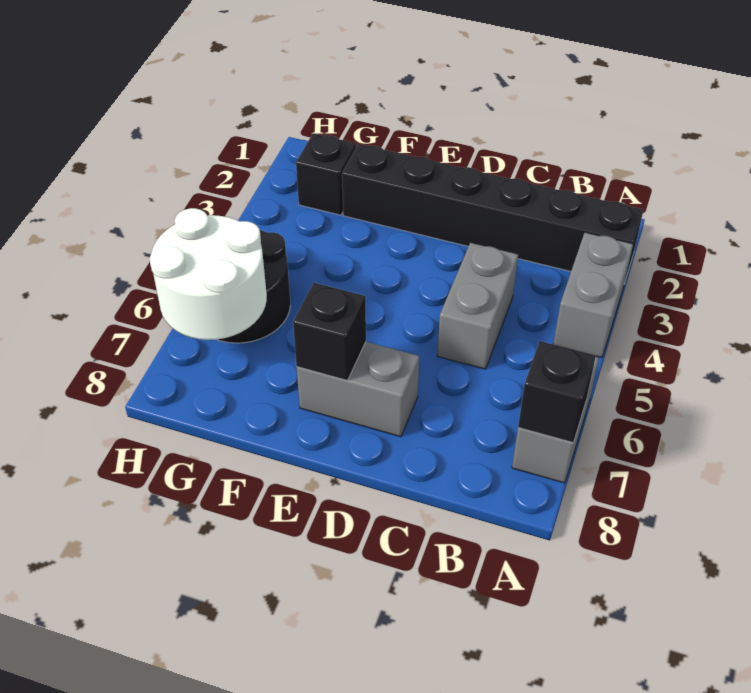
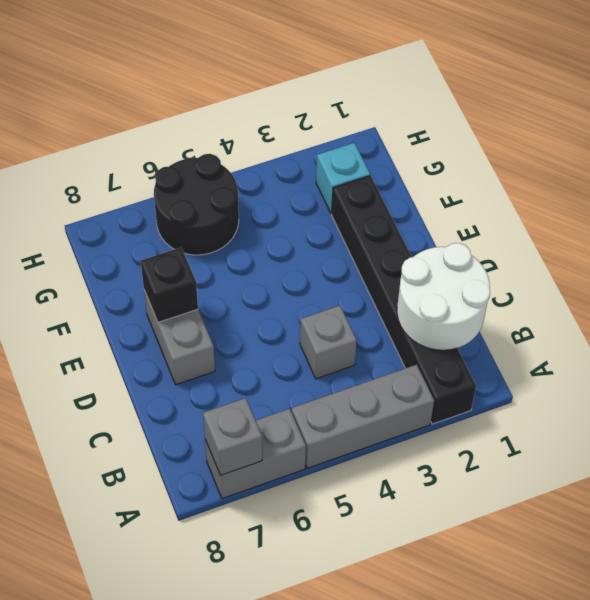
grey 1x2 brick [553,232,633,357] -> grey 1x3 brick [292,365,434,468]
black 1x1 brick [518,341,596,443] -> grey 1x1 brick [203,398,262,475]
grey 1x2 brick [437,243,518,369] -> grey 1x1 brick [300,306,357,379]
black 1x1 brick [296,133,356,215] -> cyan 1x1 brick [316,143,370,214]
white 2x2 round brick [150,208,267,340] -> white 2x2 round brick moved to [397,243,490,350]

